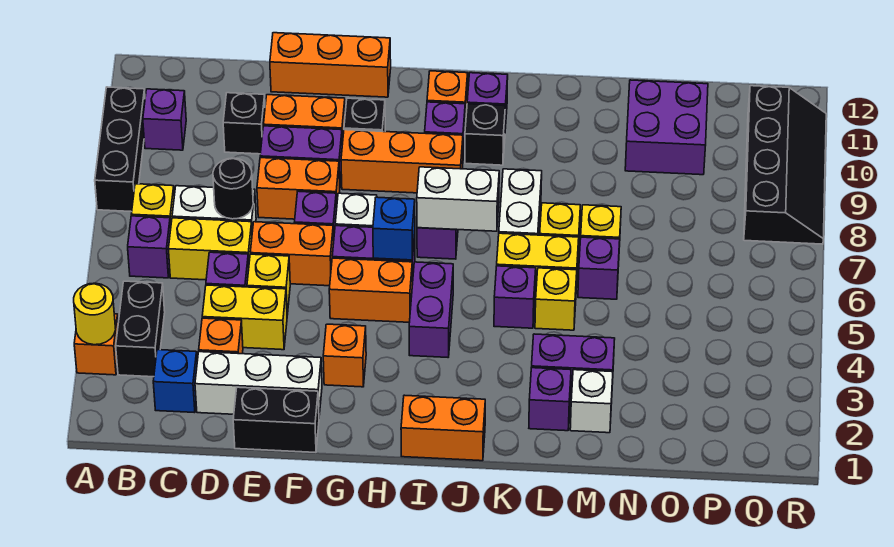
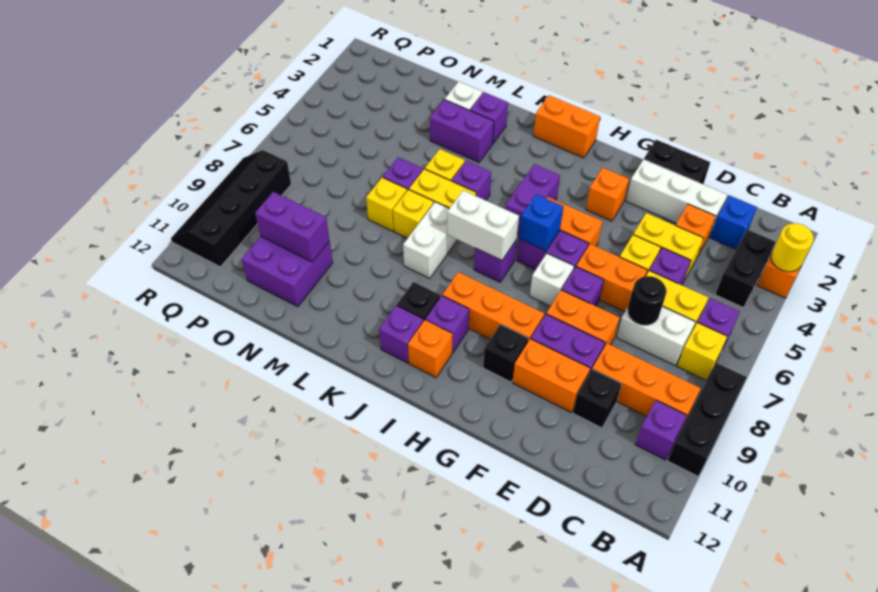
orange 1x3 brick [270,33,391,97] -> orange 1x3 brick moved to [592,343,701,428]
none -> purple 1x2 brick [255,192,329,262]

